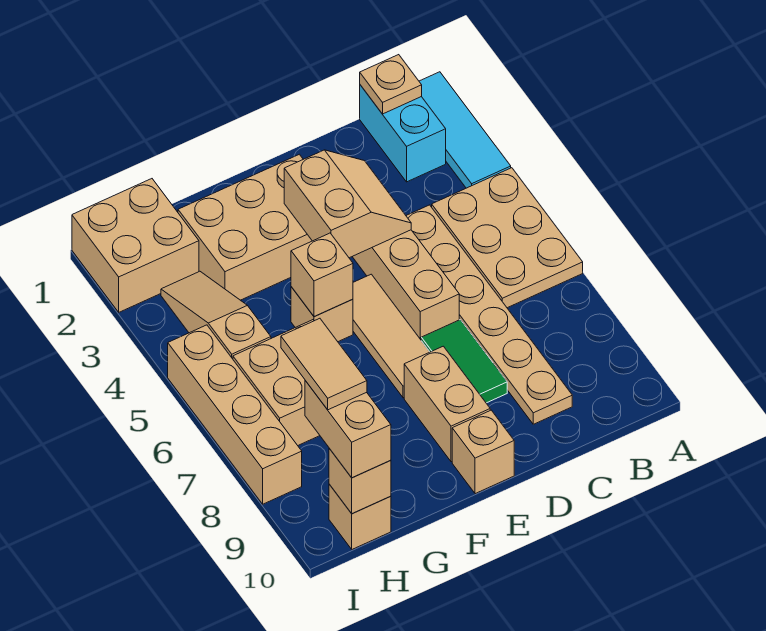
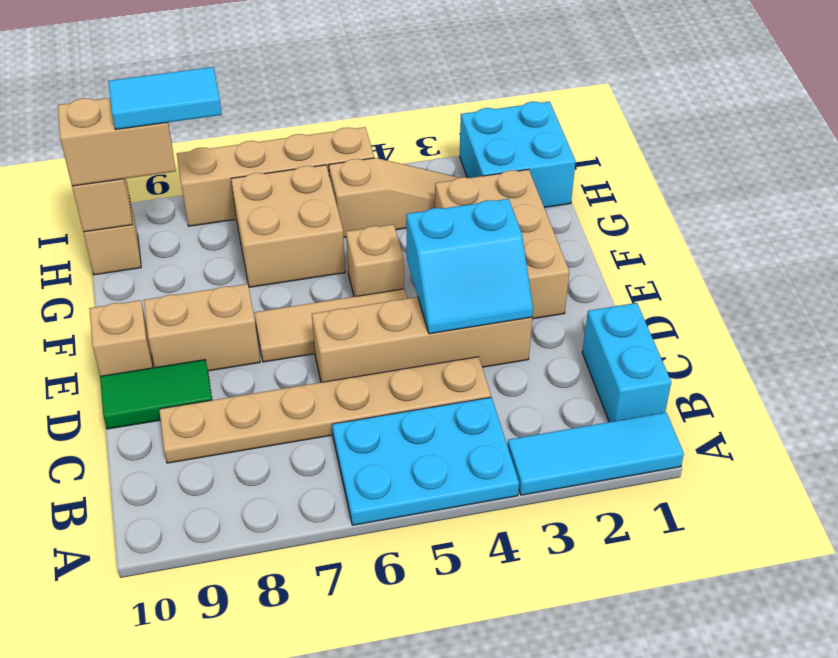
tan 2x3 plate [432,168,583,308] -> cyan 2x3 plate [332,397,519,525]
cyan 1x2 brick [360,85,446,182] -> cyan 1x2 brick turned to [582,303,671,422]
tan 1x1 plate [360,55,422,114] -> none
tan 2x2 slope [284,150,411,258] -> cyan 2x2 slope [406,199,533,334]
green 1x2 tile [421,320,507,403] -> green 1x2 tile moved to [100,360,212,429]
tan 1x1 brick [291,233,353,316] -> none
tan 2x2 brick [72,179,199,312] -> cyan 2x2 brick [460,102,576,208]
tan 1x2 tile [281,318,367,410] -> cyan 1x2 tile [108,67,222,129]

